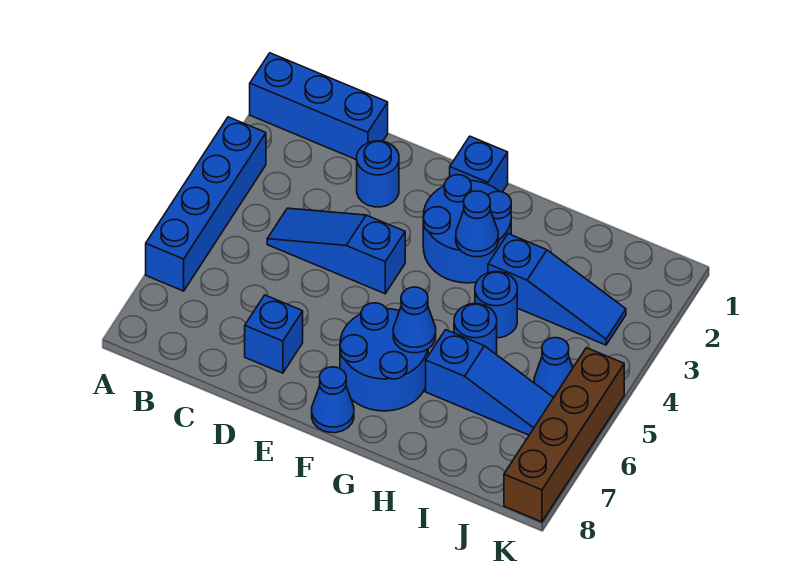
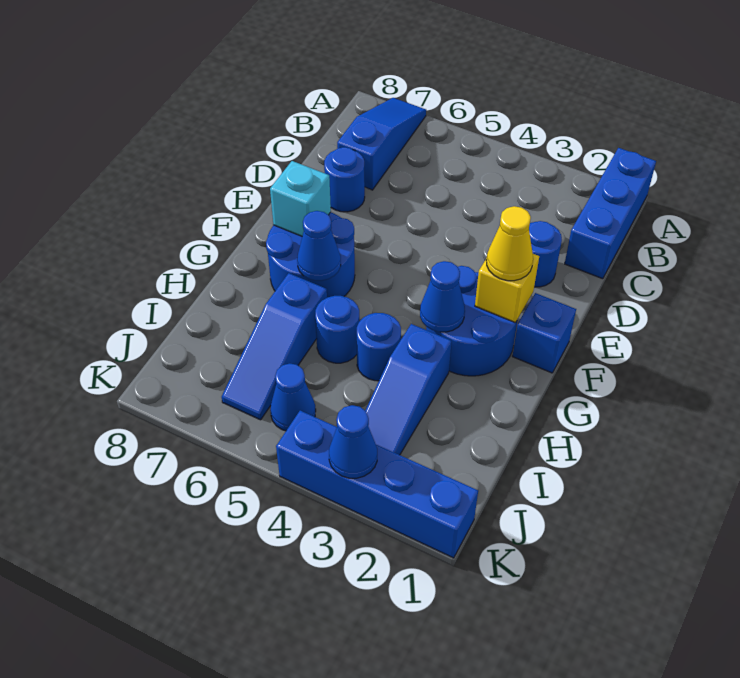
blue 1x4 brick [146,117,266,291] -> blue 1x4 brick moved to [276,411,478,558]
blue 1x3 slope [267,208,405,294] -> blue 1x3 slope moved to [337,98,426,190]
blue 1x1 brick [245,295,303,373] -> blue 1x1 round brick [324,147,365,212]
none -> yellow 1x1 brick [475,254,539,323]
none -> yellow 1x1 cone [486,206,533,281]
none -> cyan 1x1 brick [270,161,331,236]
blue 1x1 cone [312,367,354,433] -> blue 1x1 cone moved to [329,405,377,478]
brown 1x4 brick [504,348,624,522] -> none

